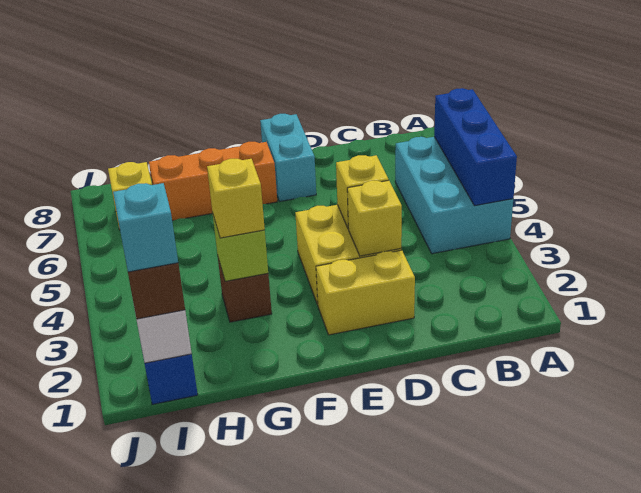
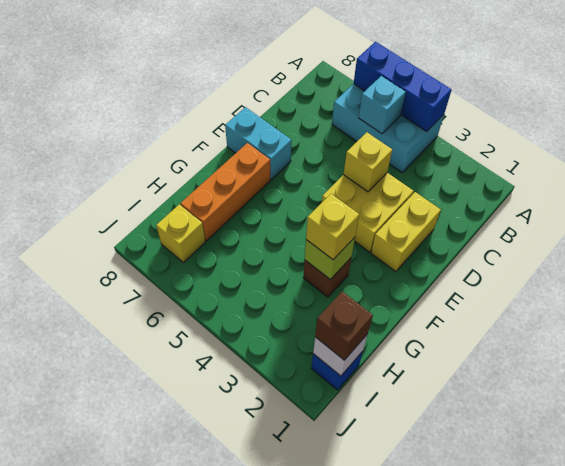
yellow 1x1 brick [347,180,402,256] -> none
cyan 1x1 brick [113,183,178,272] -> cyan 1x1 brick moved to [359,76,406,134]

